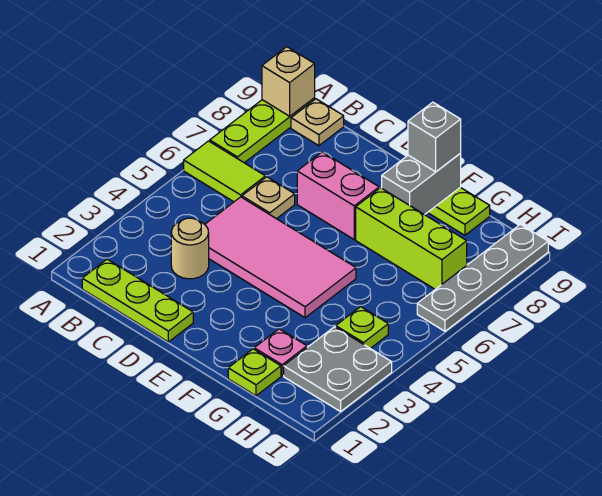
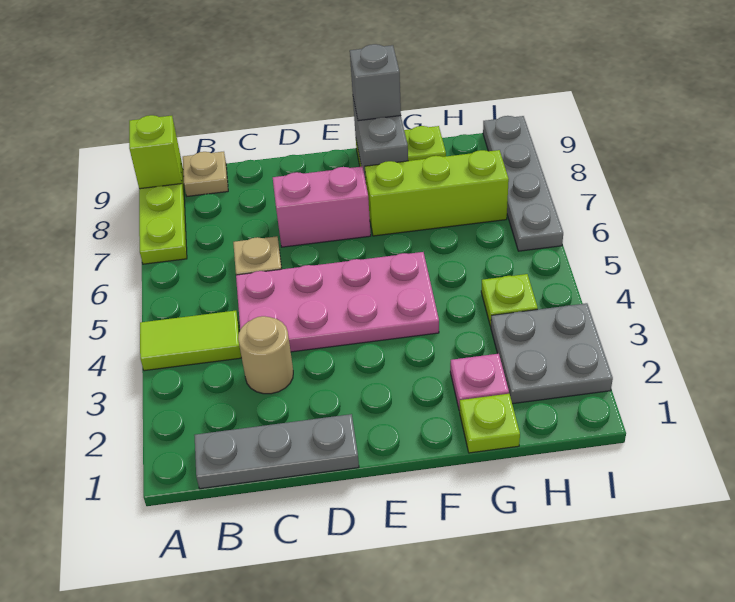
lime 1x2 tile [184,141,265,202] -> lime 1x2 tile moved to [140,311,241,371]
tan 1x1 brick [262,47,315,116] -> lime 1x1 brick [129,115,182,189]
lime 1x3 plate [82,259,193,342] -> grey 1x3 plate [194,414,359,489]
pink 2x4 tile [205,197,356,318] -> pink 2x4 plate [236,252,439,352]

